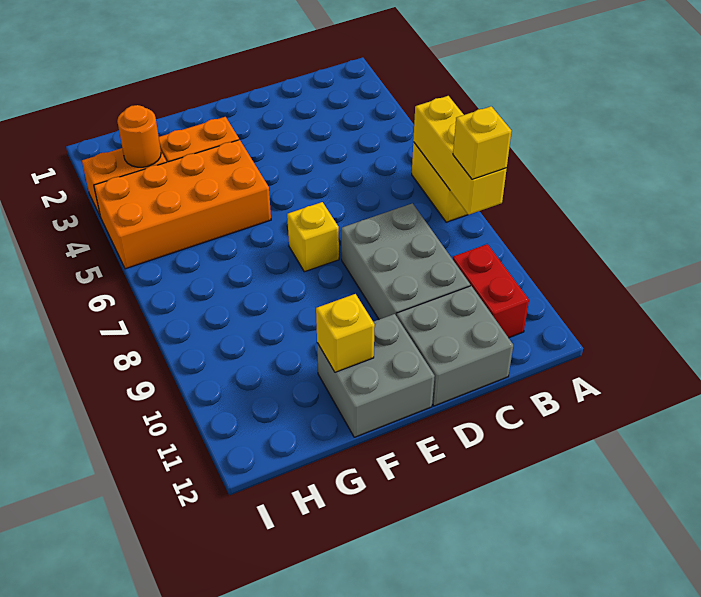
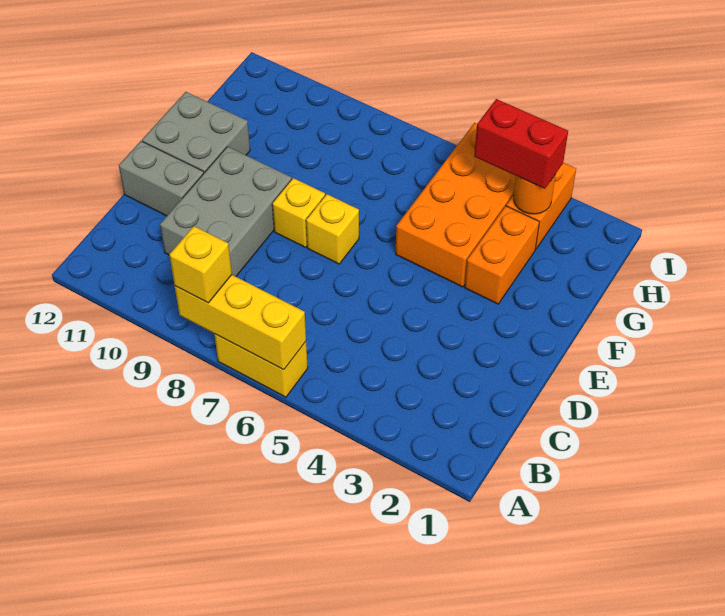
red 1x2 brick [453,244,529,338] -> red 1x2 brick moved to [474,99,568,189]
grey 2x3 brick [341,203,470,319] -> grey 2x3 brick turned to [160,147,292,277]
grey 2x2 brick [397,286,513,406] -> grey 1x2 brick [119,141,204,216]
yellow 1x1 brick [316,294,375,372] -> yellow 1x1 brick moved to [272,178,325,248]

